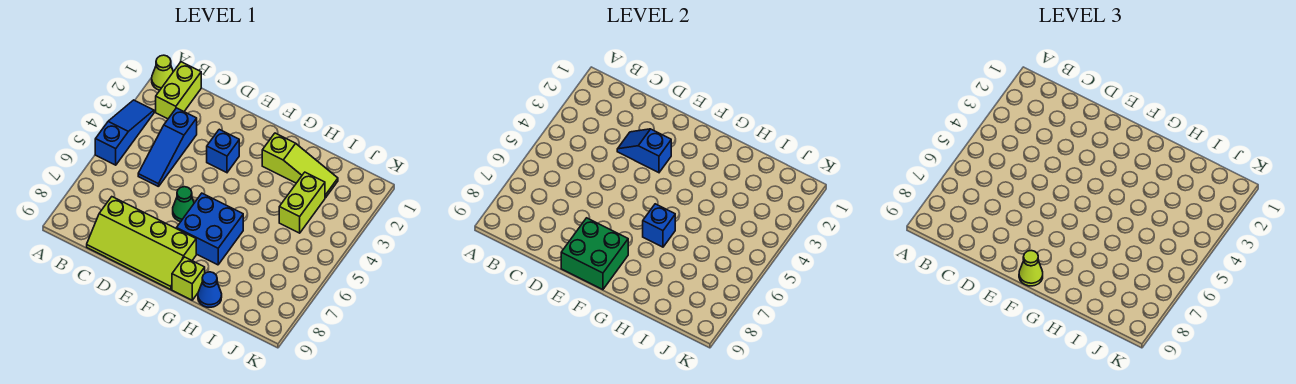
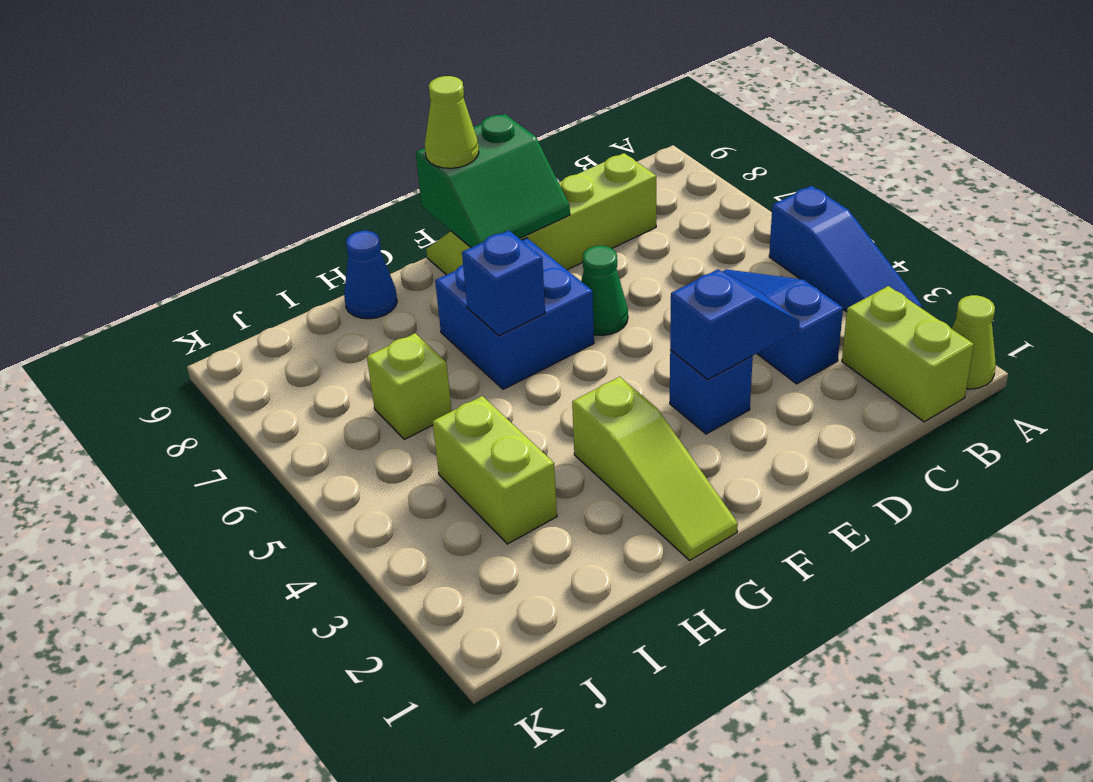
green 2x2 brick [561,218,628,290] -> green 2x2 slope [416,114,570,248]
lime 1x3 slope [262,133,338,198] -> lime 1x3 slope turned to [572,377,738,560]
lime 1x1 brick [172,257,205,300] -> lime 1x1 brick moved to [367,333,452,439]

